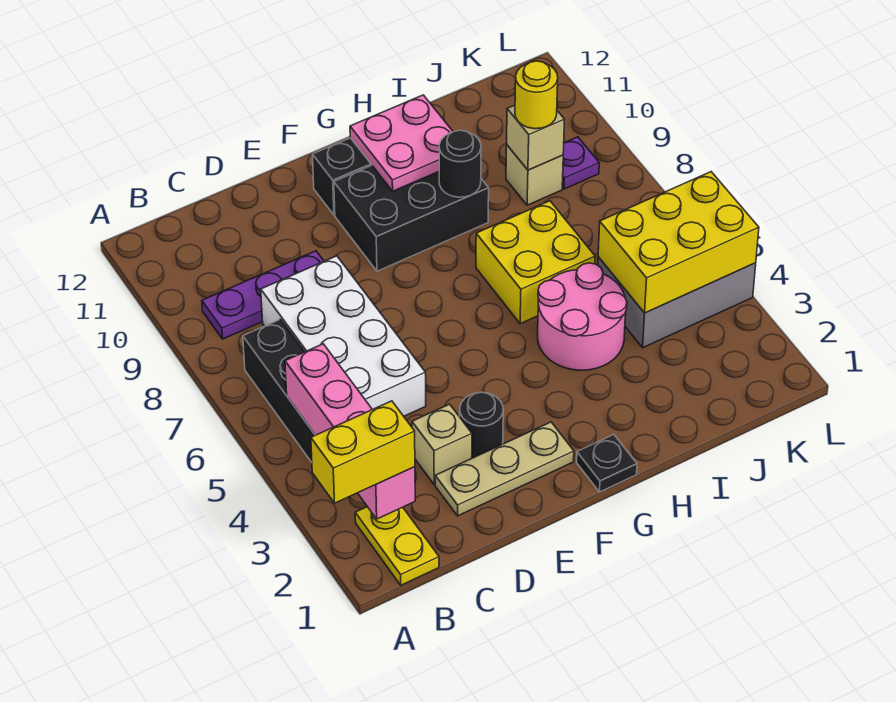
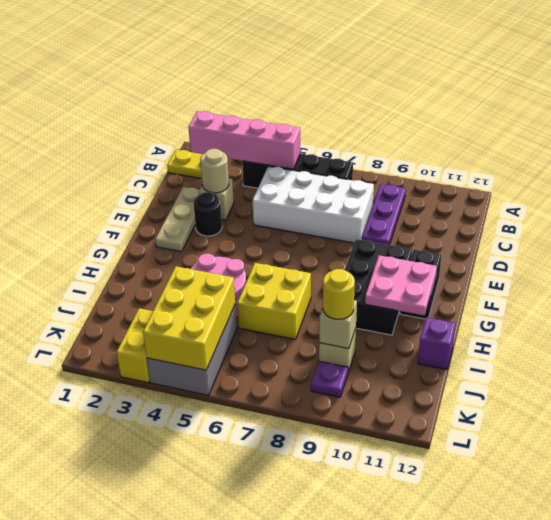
yellow 1x2 brick [311,401,415,503] -> yellow 1x2 brick moved to [117,308,153,383]
none -> tan 1x1 round brick [200,149,229,193]
black 1x1 plate [577,435,637,492] -> none
black 1x1 round brick [439,130,481,197] -> none
none -> purple 1x1 brick [418,317,456,369]

